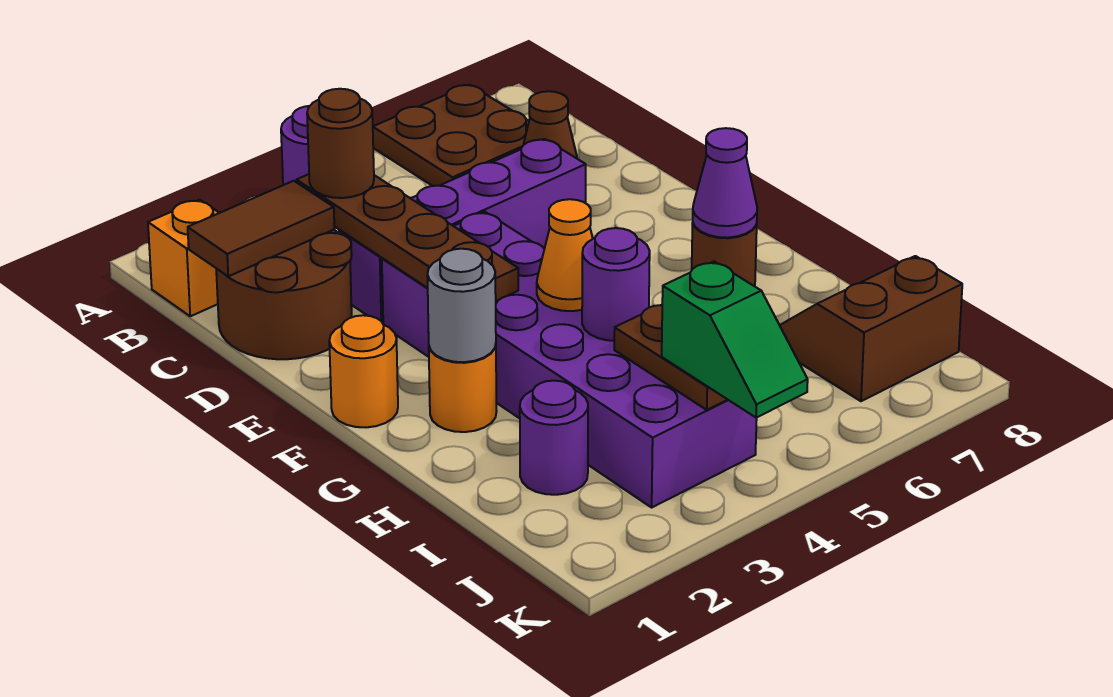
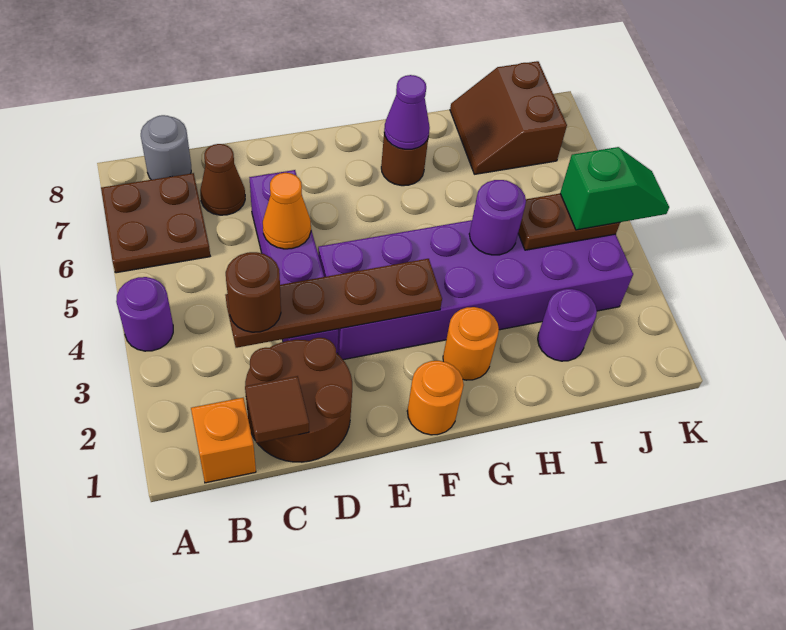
brown 1x2 tile [188,181,334,276] -> brown 1x1 tile [245,376,309,443]
grey 1x1 round brick [427,249,496,362] -> grey 1x1 round brick moved to [141,115,191,180]
orange 1x1 cone [537,199,593,311] -> orange 1x1 cone moved to [263,173,311,249]

